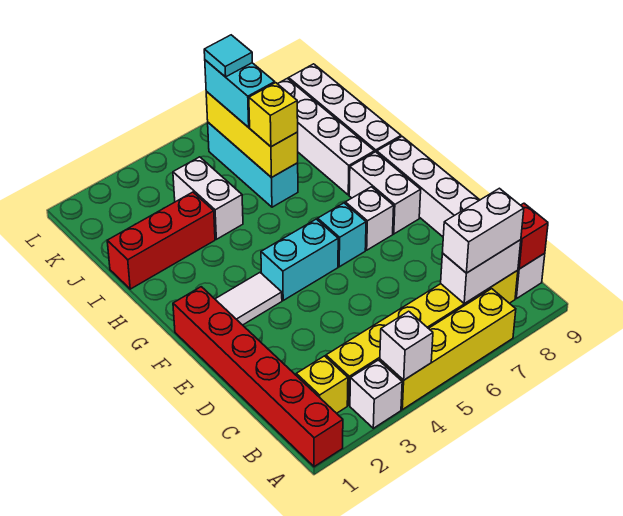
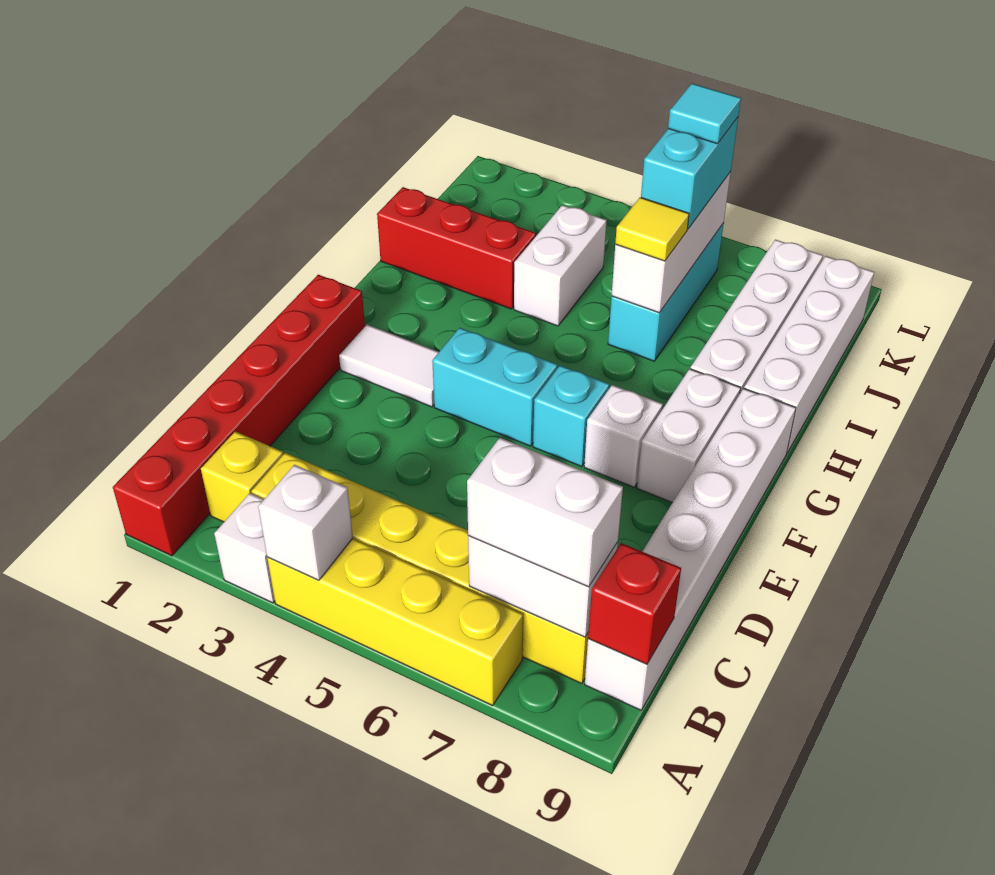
yellow 1x3 brick [206,92,298,178] -> white 1x3 brick [612,172,731,313]
yellow 1x1 brick [249,83,298,147] -> yellow 1x1 tile [615,197,689,261]

